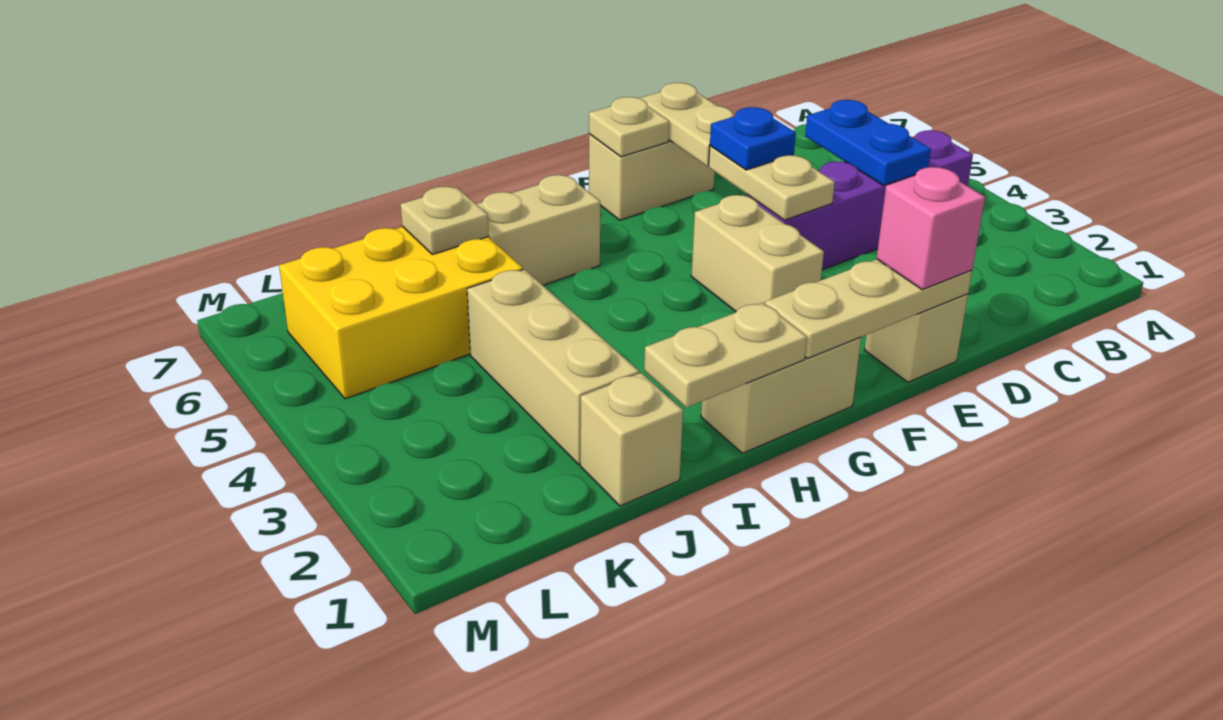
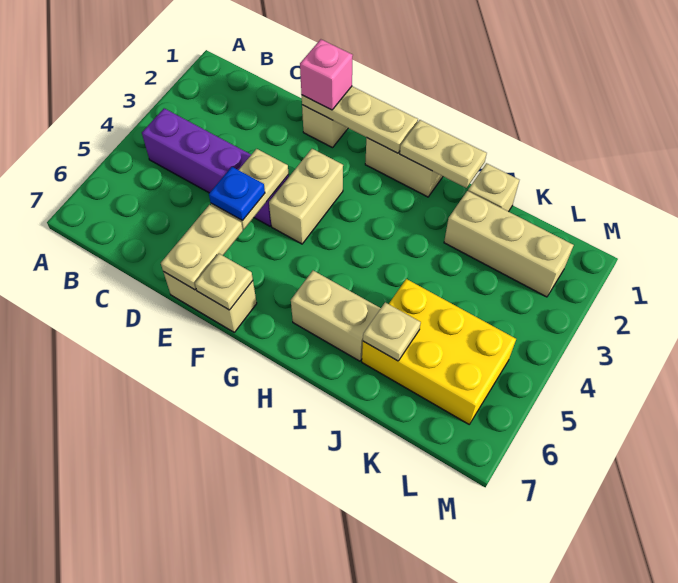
blue 1x2 plate [805,100,931,185] -> none
tan 1x3 brick [467,269,639,464] -> tan 1x3 brick turned to [444,191,574,297]

